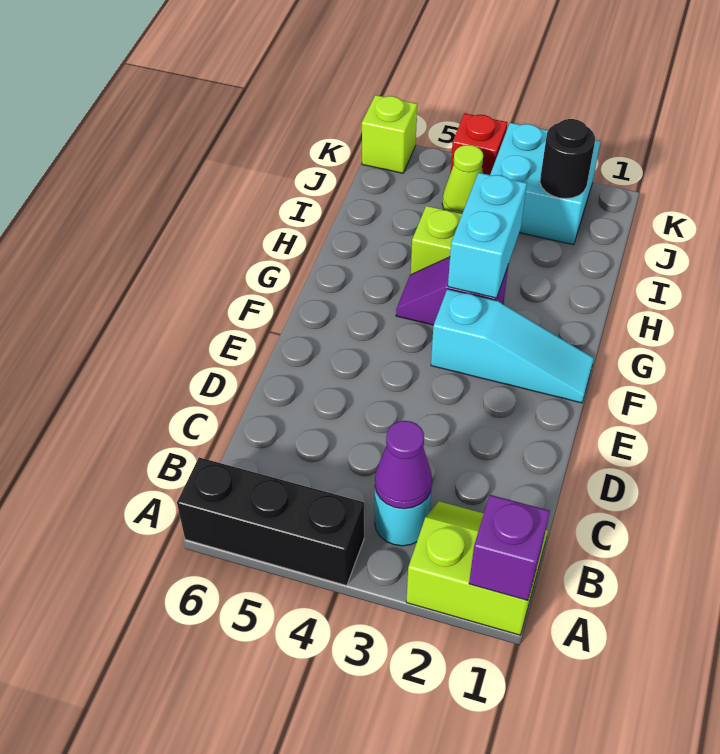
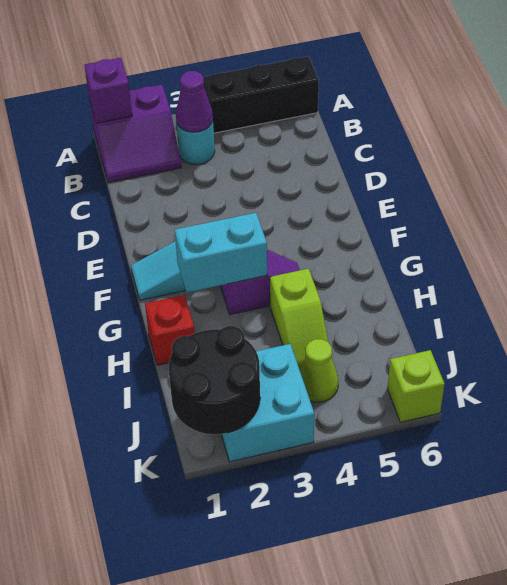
lime 2x2 slope [406,501,548,635] -> purple 2x2 slope [90,85,181,183]
cyan 1x2 brick [448,173,527,298] -> cyan 1x2 brick turned to [175,213,267,292]
black 1x1 round brick [540,119,595,199] -> black 2x2 round brick [169,326,260,434]
red 1x1 brick [450,113,507,175] -> red 1x1 brick moved to [145,295,195,365]

